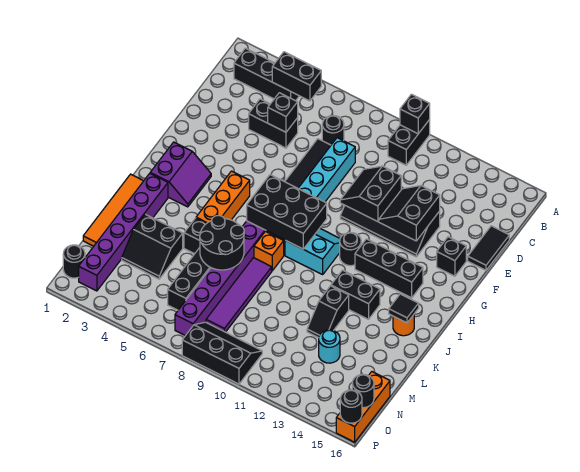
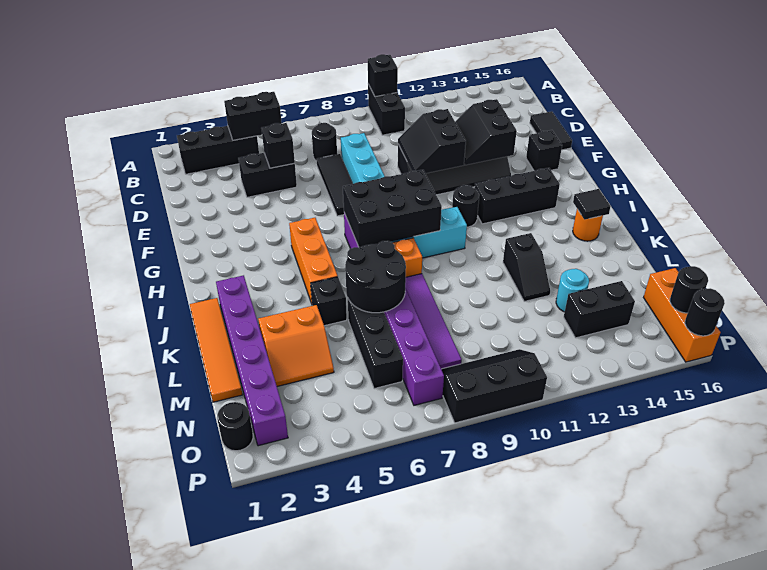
purple 2x2 slope [150,142,211,207] -> none
black 1x2 brick [331,270,380,319] -> black 1x2 brick moved to [564,281,635,338]
black 2x2 slope [122,214,183,279] -> orange 2x2 slope [258,305,334,386]

